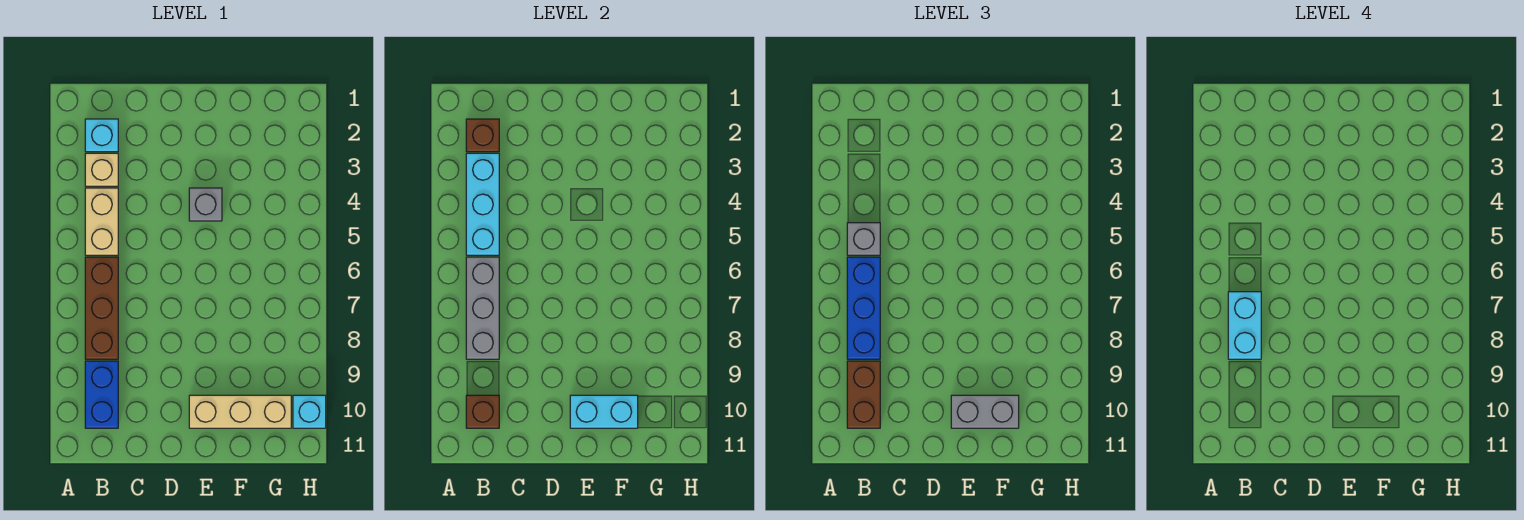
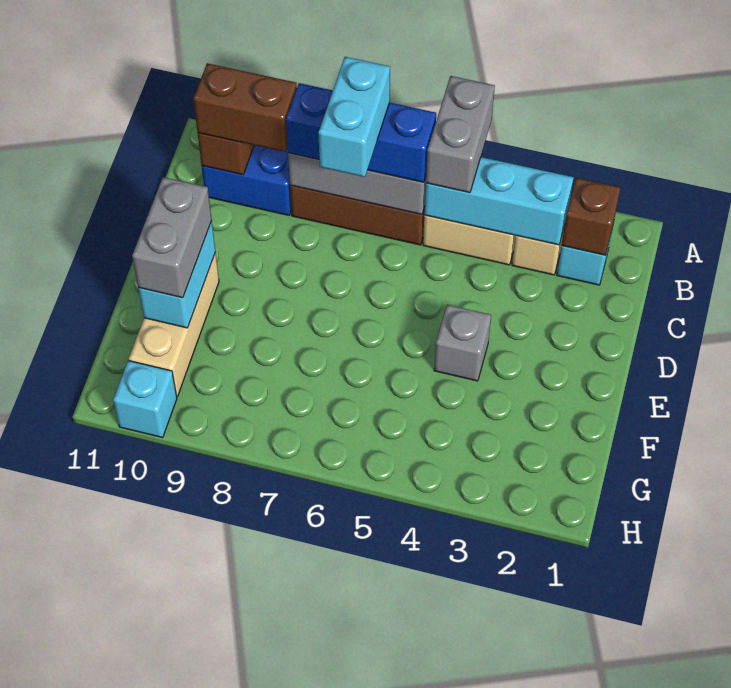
grey 1x1 brick [847,223,880,255] -> grey 1x2 brick [426,76,495,193]
cyan 1x2 brick [1228,292,1261,359] -> cyan 1x2 brick turned to [318,57,390,177]

